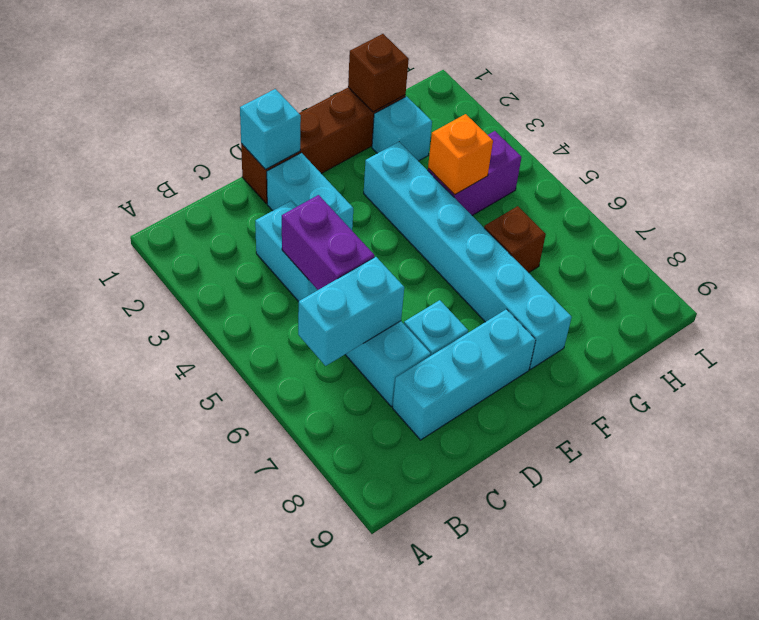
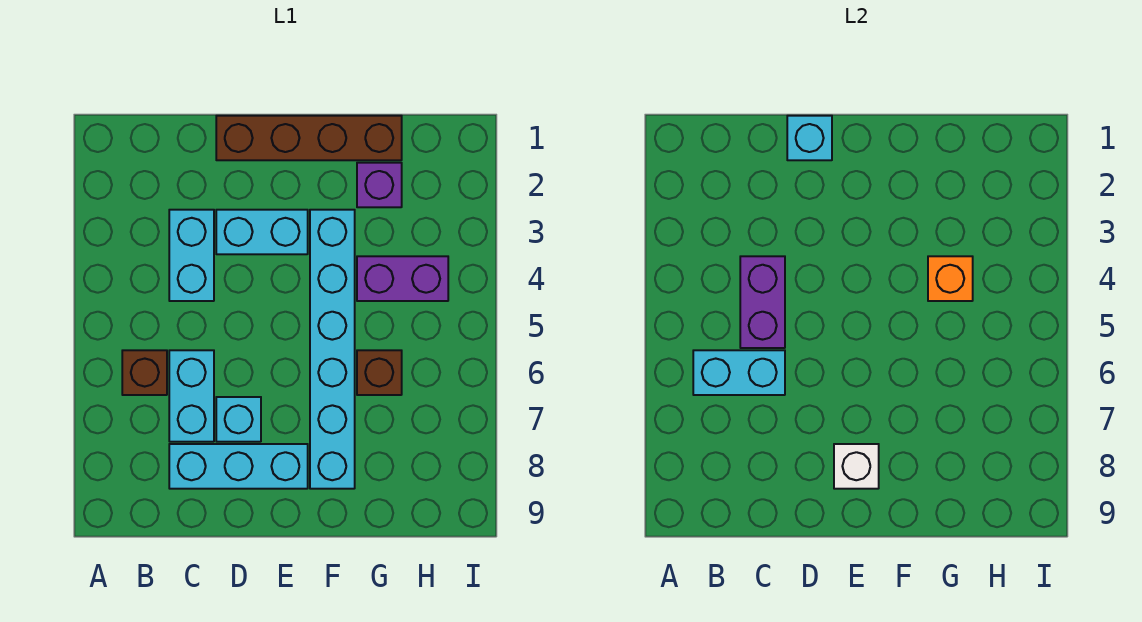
cyan 1x2 brick [267,153,353,230] -> cyan 1x2 brick turned to [216,210,308,254]
none -> white 1x1 brick [834,444,879,489]
brown 1x1 brick [348,34,409,112] -> brown 1x1 brick moved to [122,350,167,395]
cyan 1x1 brick [372,96,432,161] -> purple 1x1 brick [357,163,402,207]

